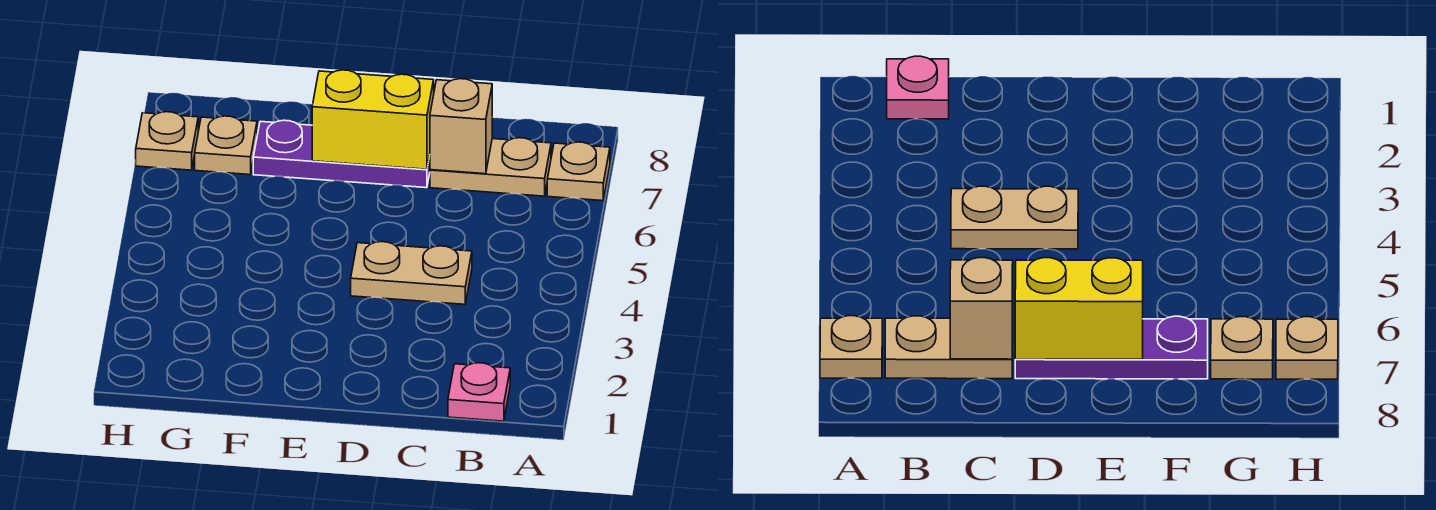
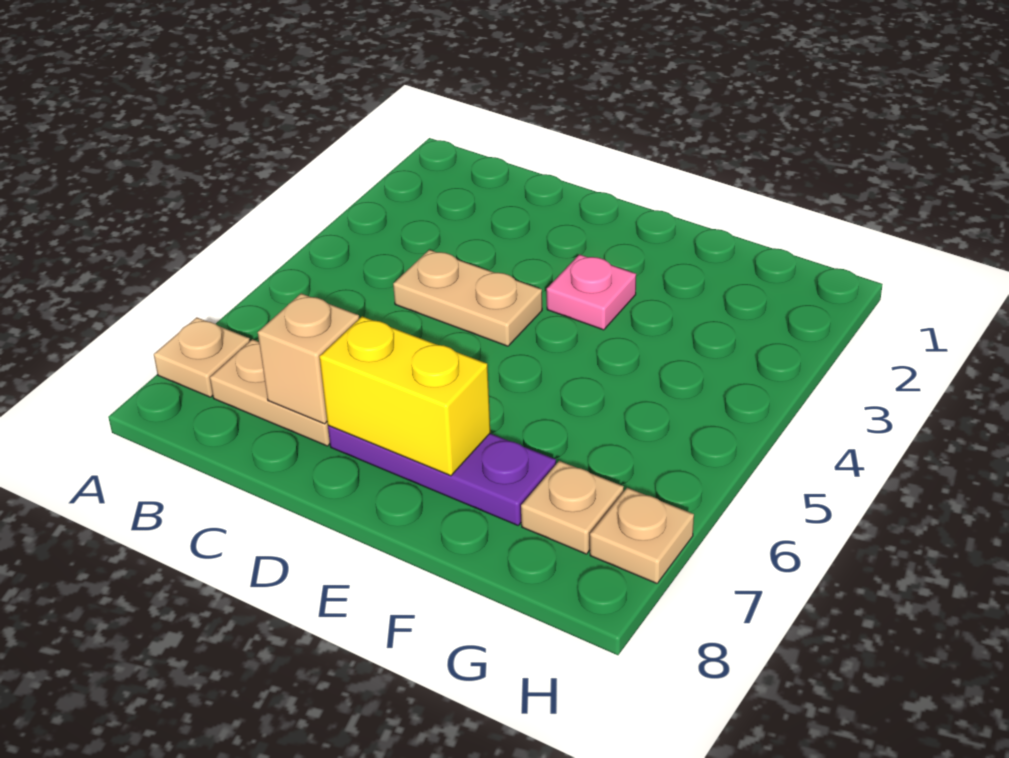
pink 1x1 plate [448,363,510,421] -> pink 1x1 plate moved to [547,254,636,330]

